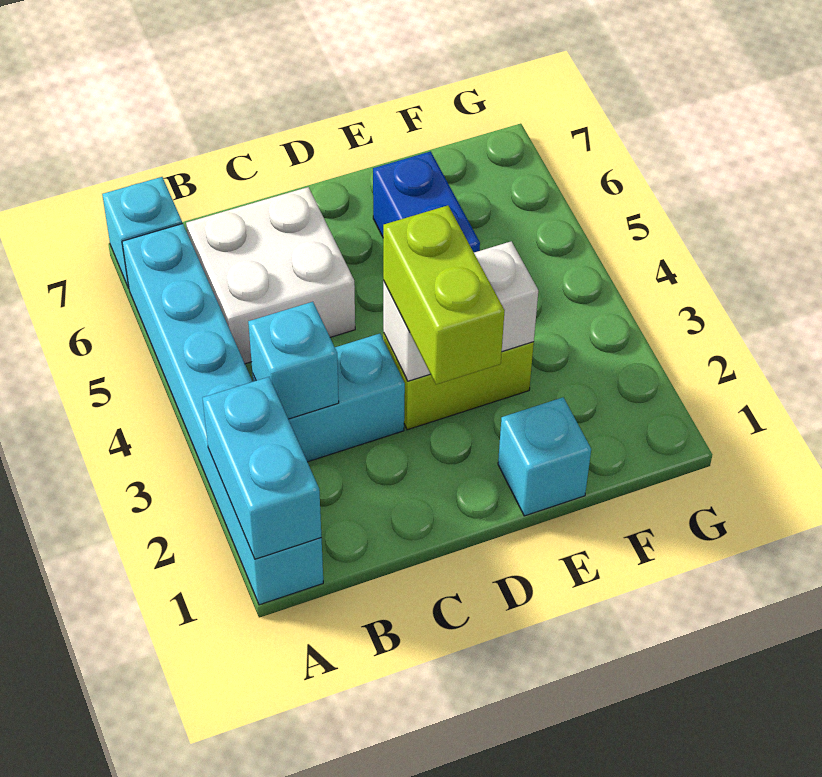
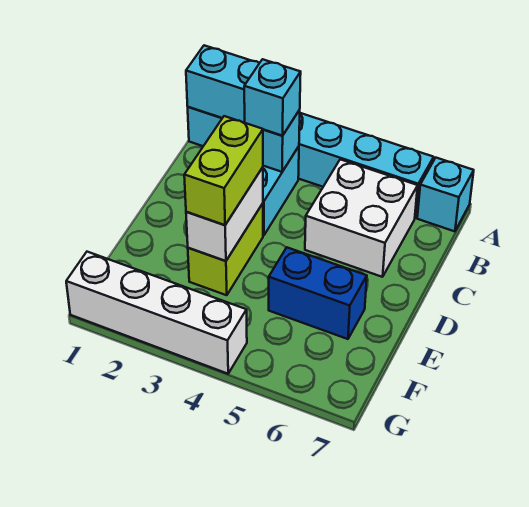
lime 1x2 brick [383,205,505,384] -> lime 1x2 brick turned to [184,116,263,225]
cyan 1x1 brick [498,397,591,516] -> cyan 1x1 brick moved to [244,59,301,136]
none -> white 1x4 brick [66,252,247,374]

